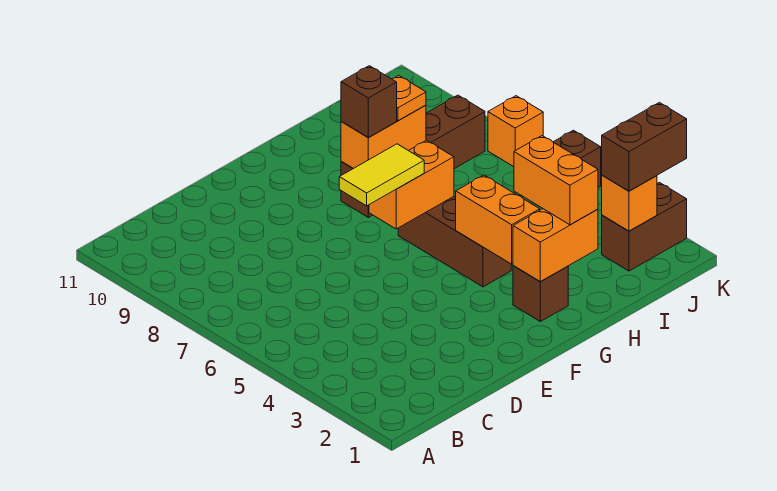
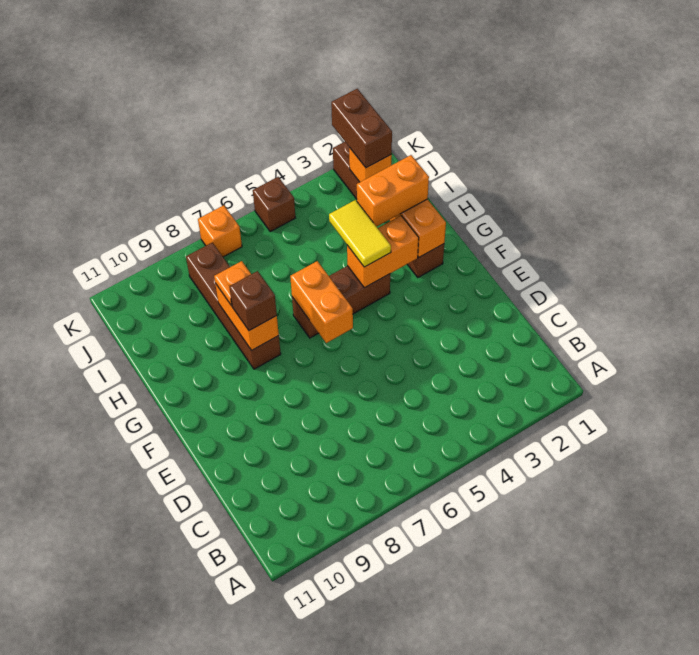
yellow 1x2 tile [339,144,424,206] -> yellow 1x2 tile moved to [329,200,391,267]

